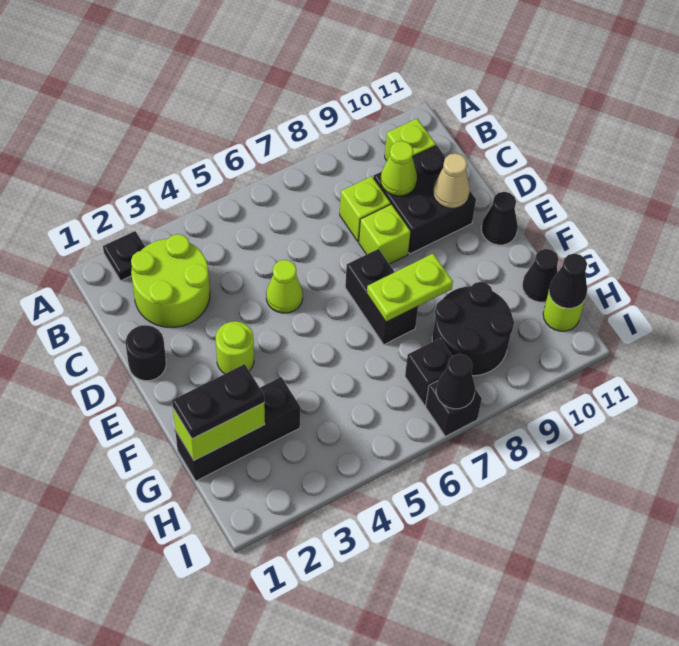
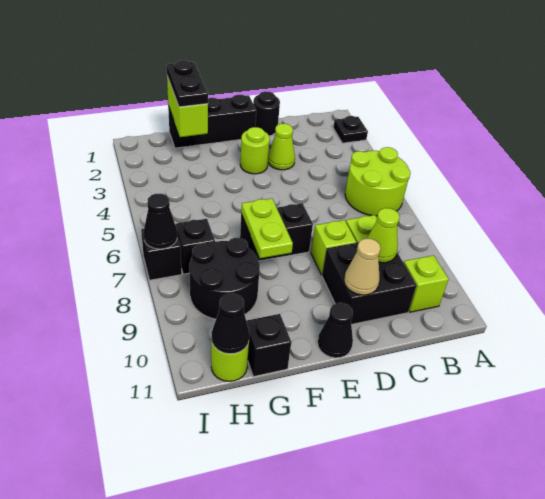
lime 2x2 round brick [131,234,210,328] -> lime 2x2 round brick moved to [345,147,410,216]
lime 1x1 cone [266,260,303,313] -> lime 1x1 cone moved to [268,124,295,170]
black 1x3 brick [175,377,300,481] -> black 1x3 brick turned to [168,95,256,148]
black 1x1 cone [522,249,559,302] -> black 1x1 brick [246,314,291,377]

